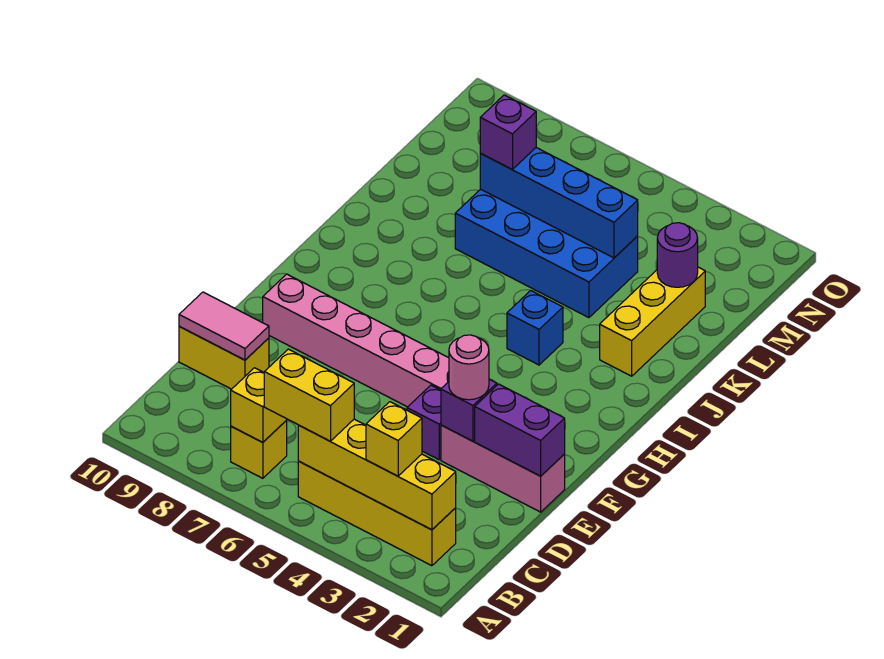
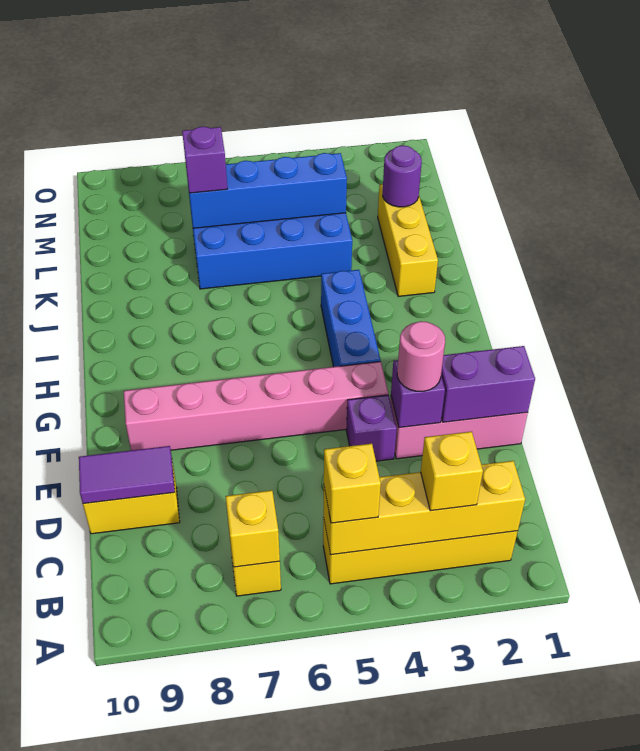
yellow 1x2 brick [264,349,354,441] -> yellow 1x1 brick [324,444,381,523]
pink 1x2 tile [179,292,269,360] -> purple 1x2 tile [79,446,175,504]
blue 1x1 brick [507,291,563,365] -> blue 1x3 brick [321,270,381,367]

